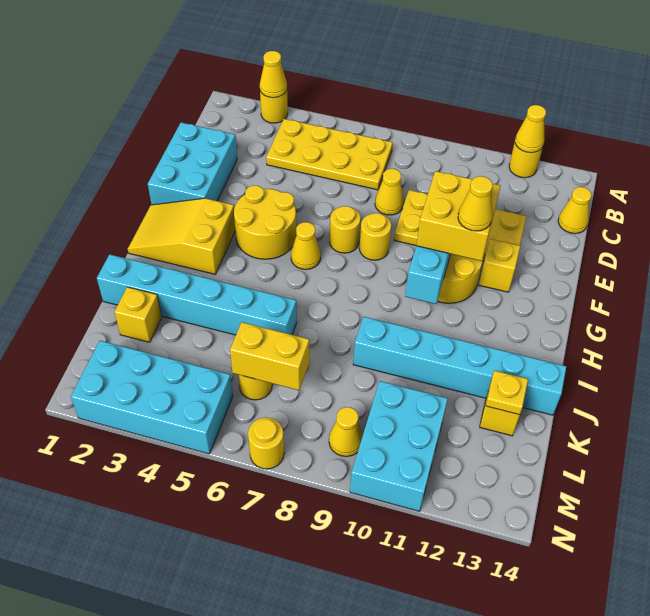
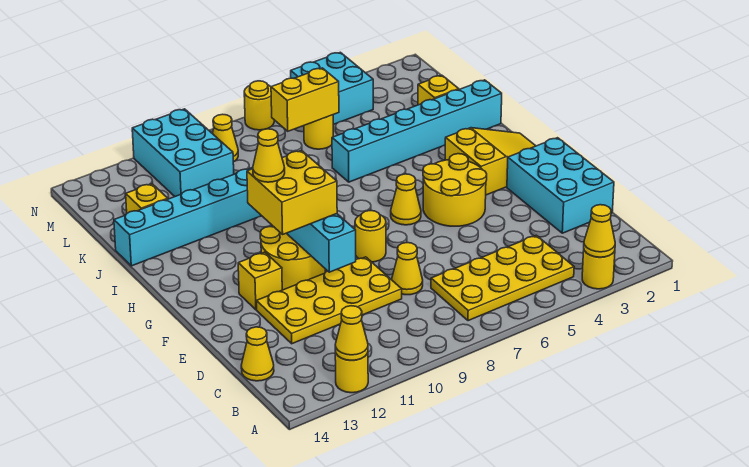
yellow 1x1 round brick [330,206,361,253] -> none
yellow 1x1 plate [486,370,528,415] -> none
cyan 2x4 brick [71,341,233,454] -> cyan 2x2 brick [291,52,373,125]

